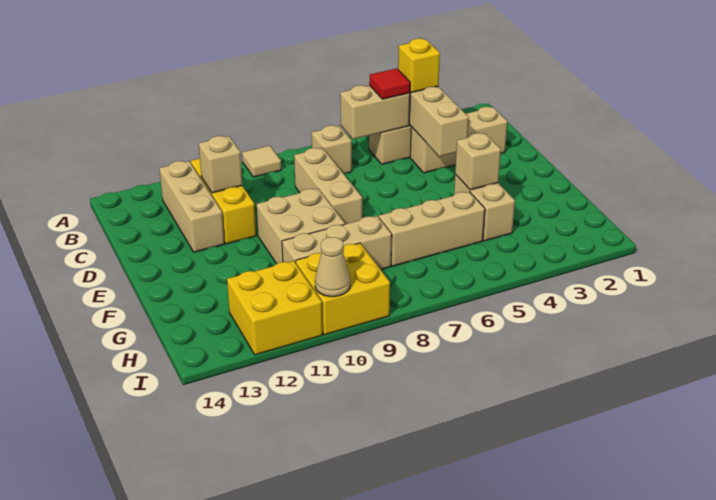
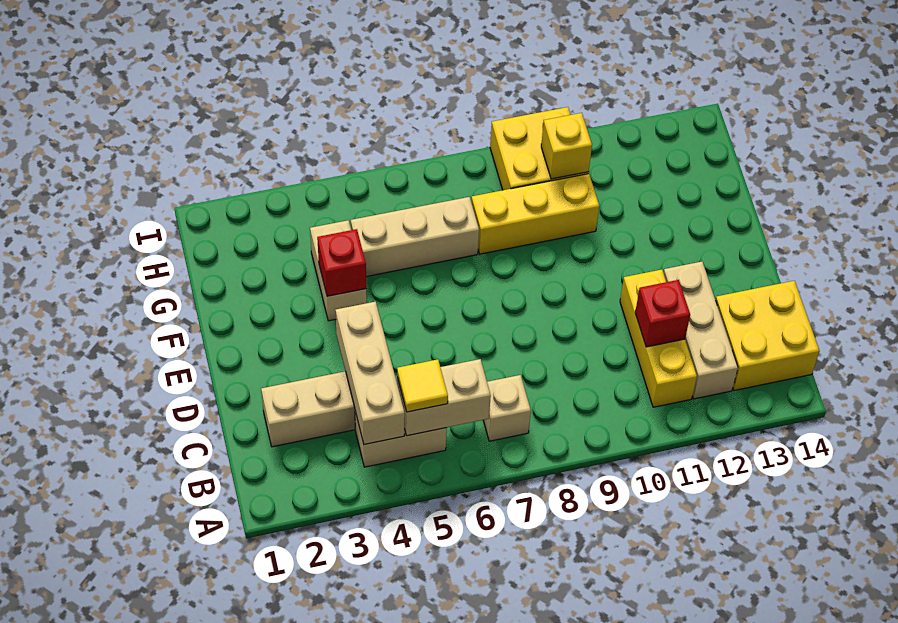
tan 1x1 tile [242,146,281,177] -> none
yellow 1x1 brick [398,38,440,93] -> yellow 1x1 brick moved to [541,113,592,179]
red 1x1 tile [369,68,410,99] -> yellow 1x1 tile [397,359,448,412]
tan 1x3 brick [294,148,362,224] -> none
tan 1x1 brick [199,136,242,193] -> red 1x1 brick [635,280,690,347]
tan 2x2 brick [257,189,345,264] -> none
tan 1x1 brick [455,133,501,190] -> red 1x1 brick [317,229,366,296]
tan 1x3 brick [282,216,392,270] -> yellow 1x3 brick [471,174,599,254]
yellow 2x2 brick [227,261,322,355] -> yellow 2x2 brick moved to [715,281,819,391]
tan 1x1 cone [315,237,350,297] -> none

